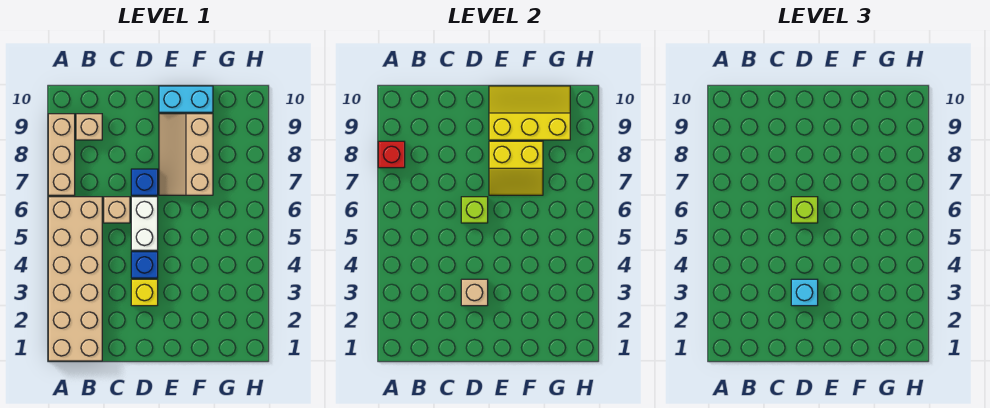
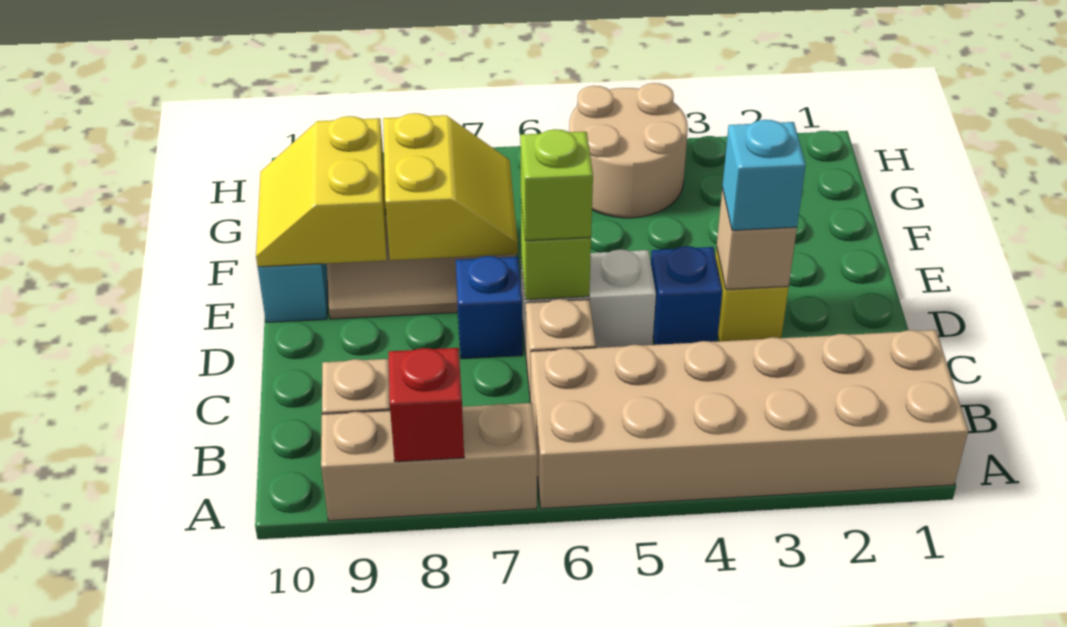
yellow 2x3 slope [489,86,570,140] -> yellow 2x2 slope [256,116,387,267]
none -> tan 2x2 round brick [569,83,688,218]

